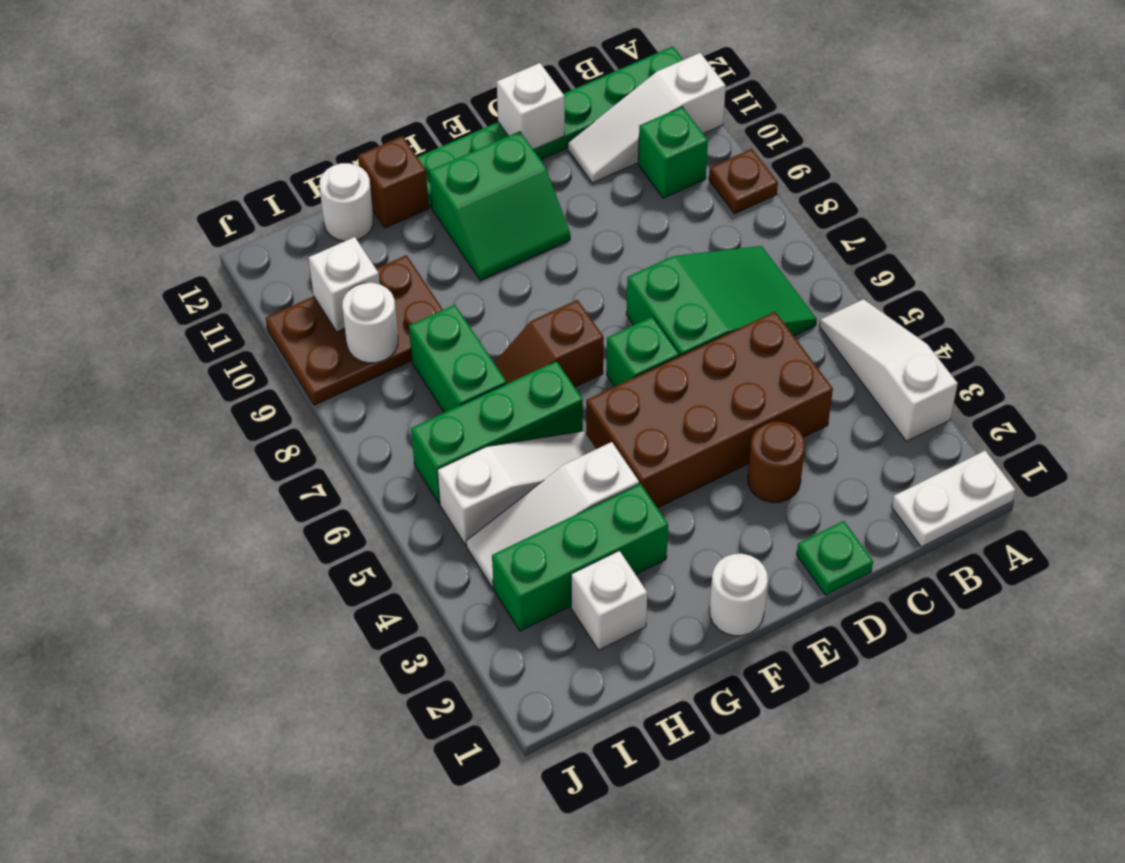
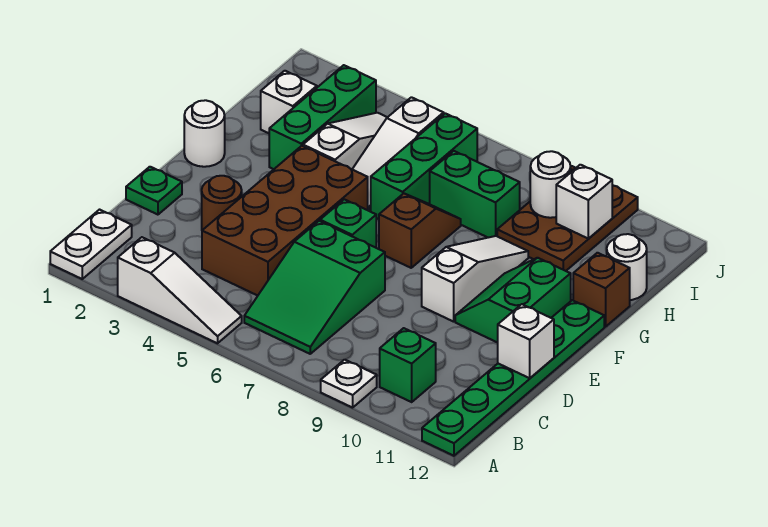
brown 1x1 plate [709,149,778,214] -> white 1x1 plate [321,360,377,408]
white 1x3 slope [568,53,726,183] -> white 1x3 slope moved to [422,236,528,322]

